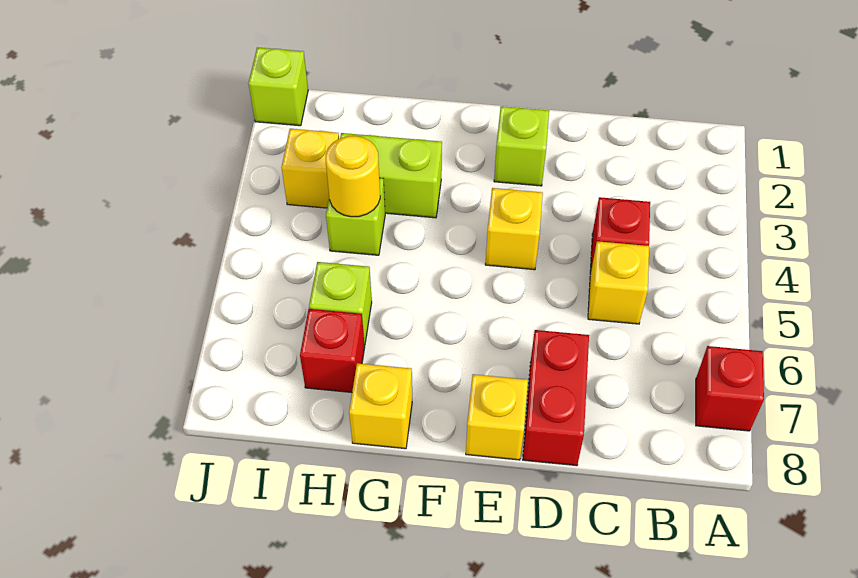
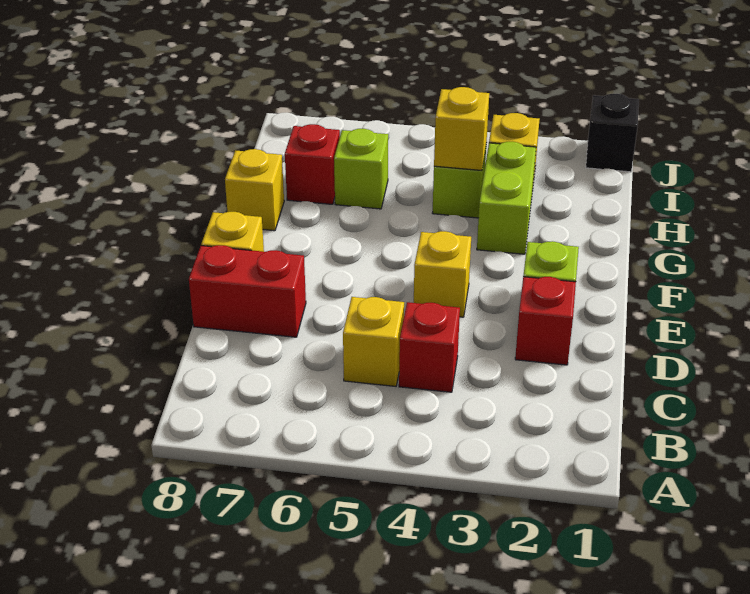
red 1x1 brick [696,346,764,431] -> red 1x1 brick moved to [515,277,576,365]
yellow 1x1 round brick [326,136,380,217] -> yellow 1x1 brick [434,87,489,171]
lime 1x1 brick [249,47,308,126] -> black 1x1 brick [586,94,639,172]

